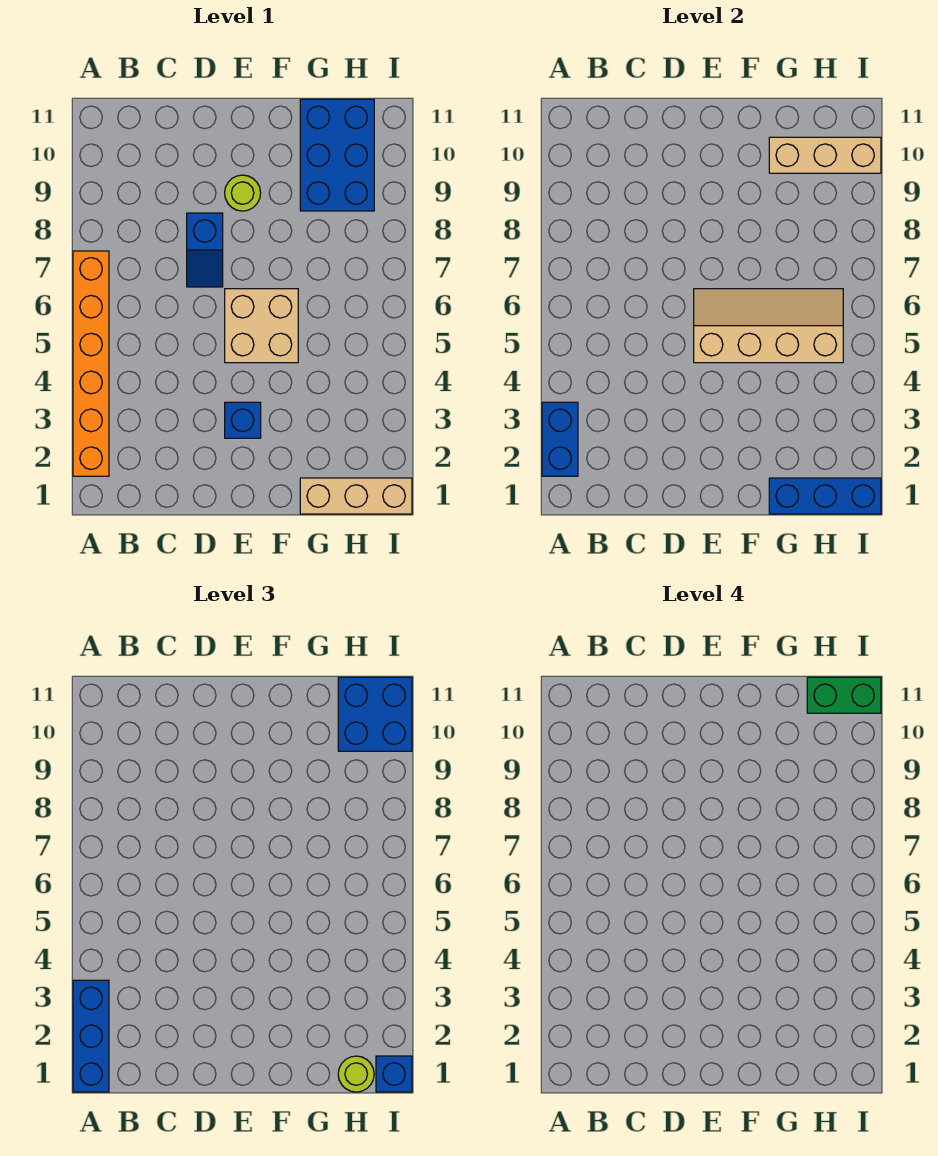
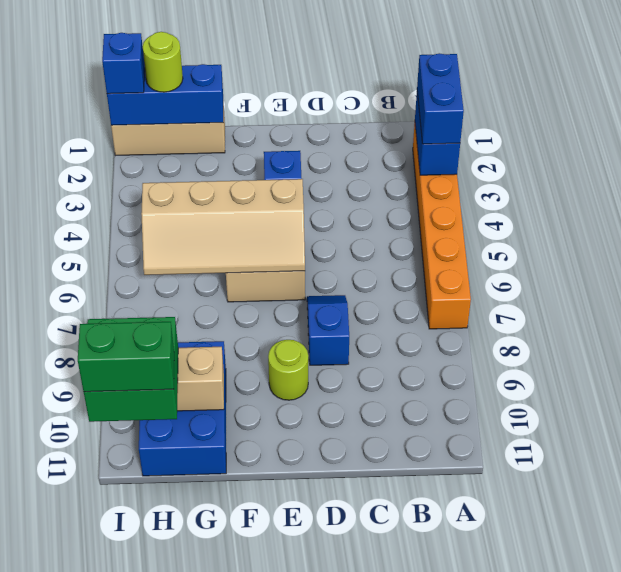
blue 1x3 brick [73,980,109,1092] -> blue 1x2 brick [417,53,464,144]
blue 2x2 brick [338,677,412,751] -> green 2x2 brick [84,317,178,422]

